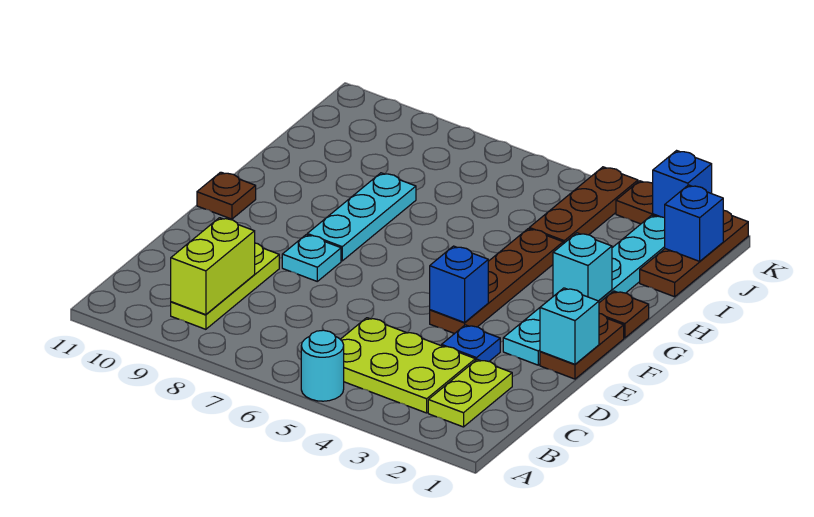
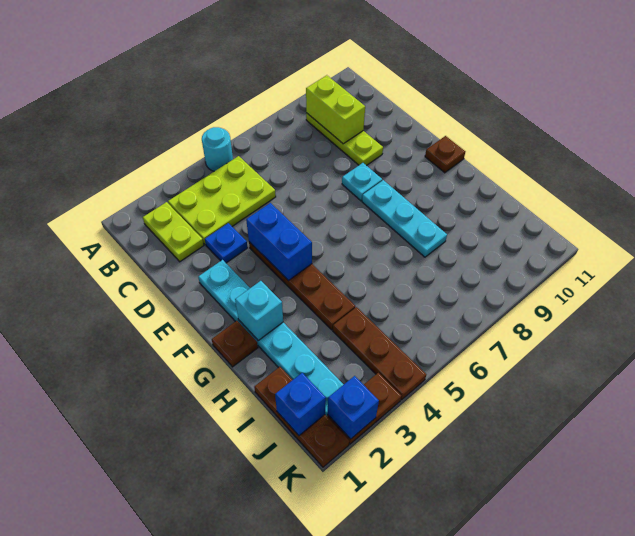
brown 1x2 plate [540,314,624,379] -> none
cyan 1x1 brick [540,288,599,364] -> none
blue 1x1 brick [430,246,488,323] -> blue 1x2 brick [246,203,312,281]

